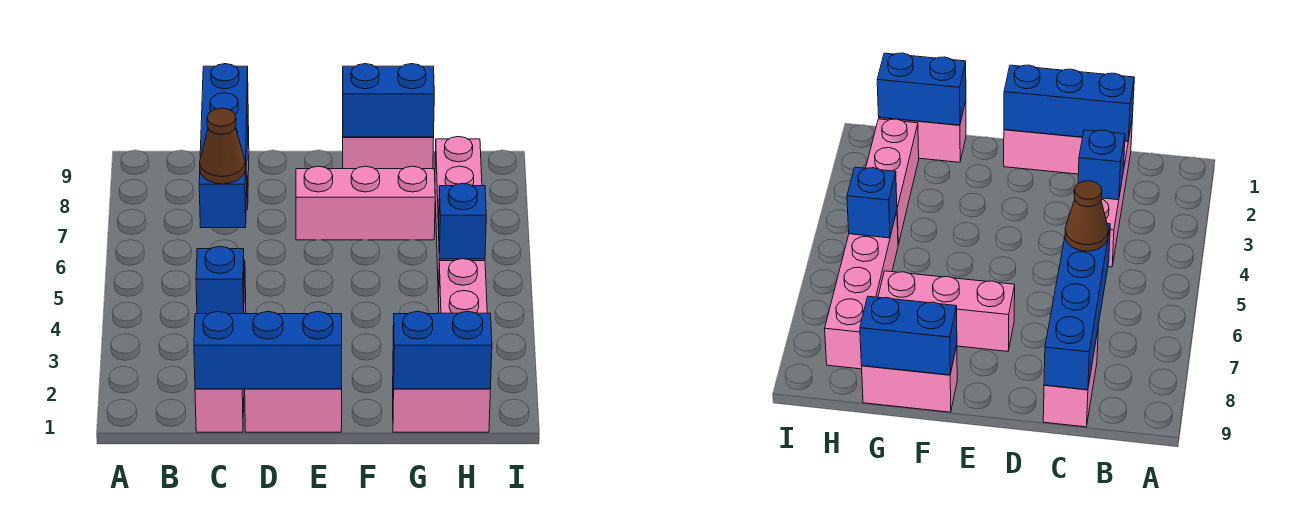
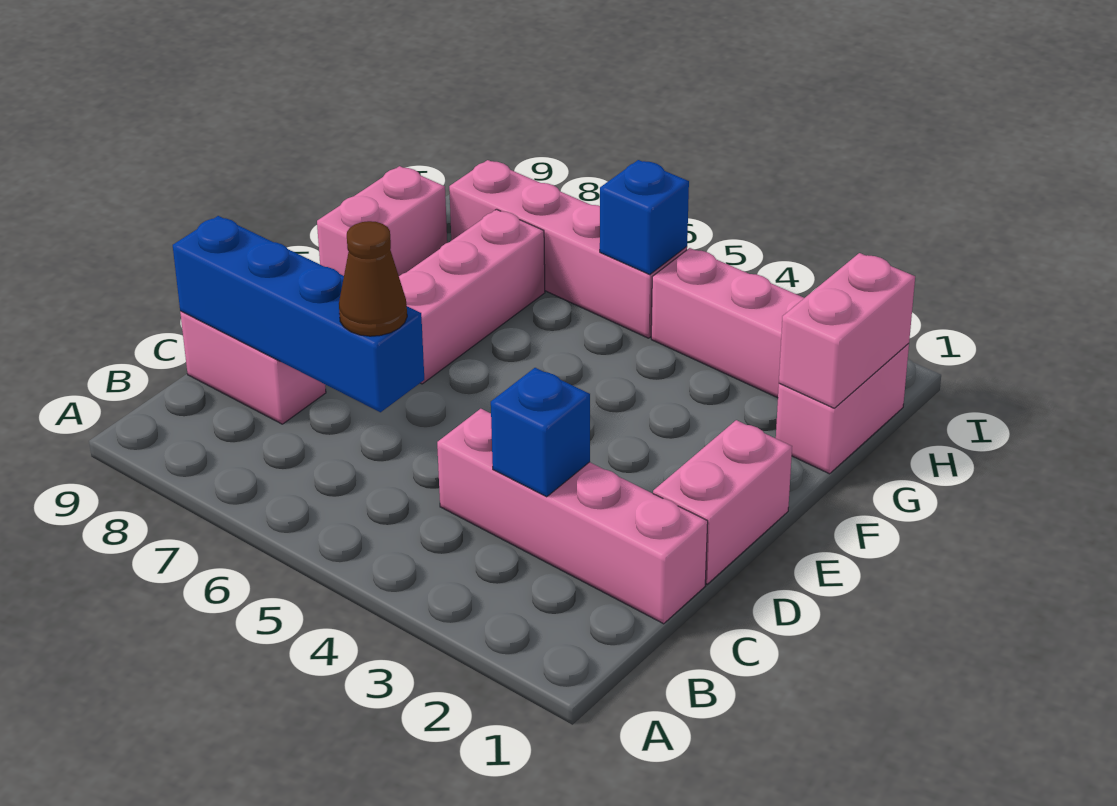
blue 1x3 brick [194,312,342,389] -> none
blue 1x2 brick [343,64,434,137] -> none
blue 1x2 brick [393,311,492,389] -> pink 1x2 brick [779,253,915,408]

